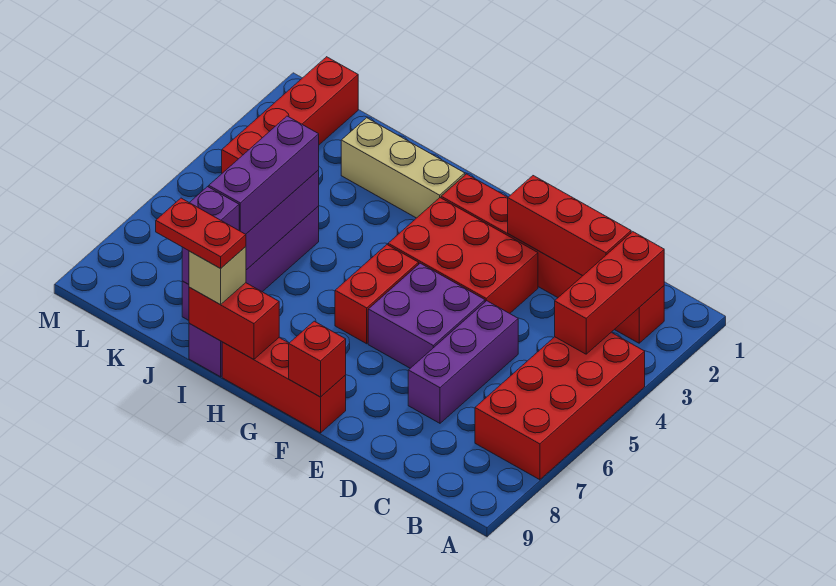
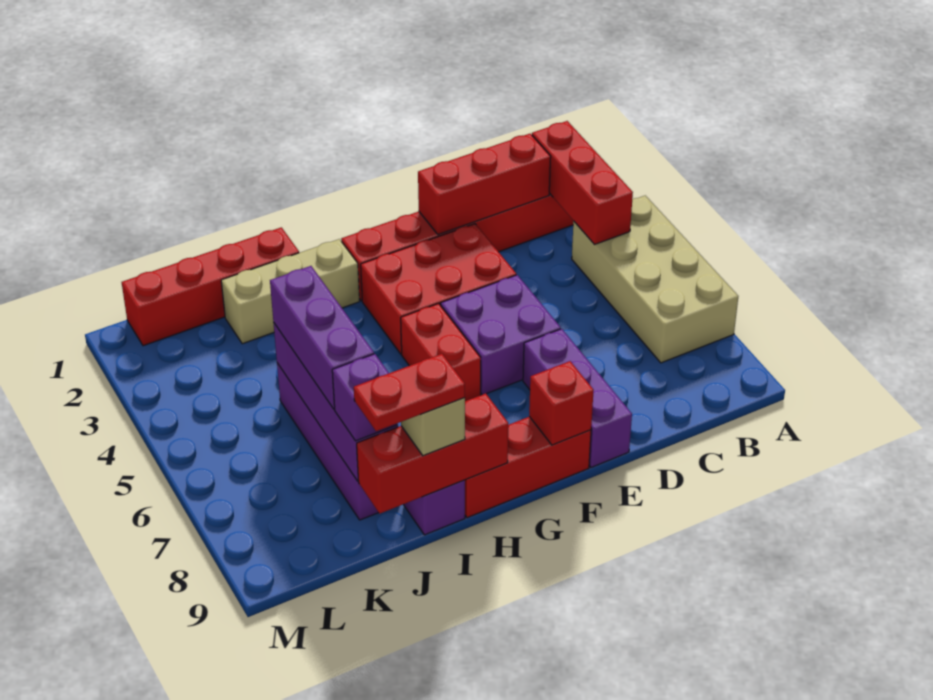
red 2x4 brick [475,332,645,480] -> tan 2x4 brick [572,196,738,363]
purple 1x3 brick [408,301,518,423] -> purple 1x3 brick moved to [523,329,632,467]
red 1x2 brick [189,283,279,359] -> red 1x3 brick [357,393,508,514]
red 1x4 brick [222,57,358,173] -> red 1x4 brick turned to [122,227,299,346]

